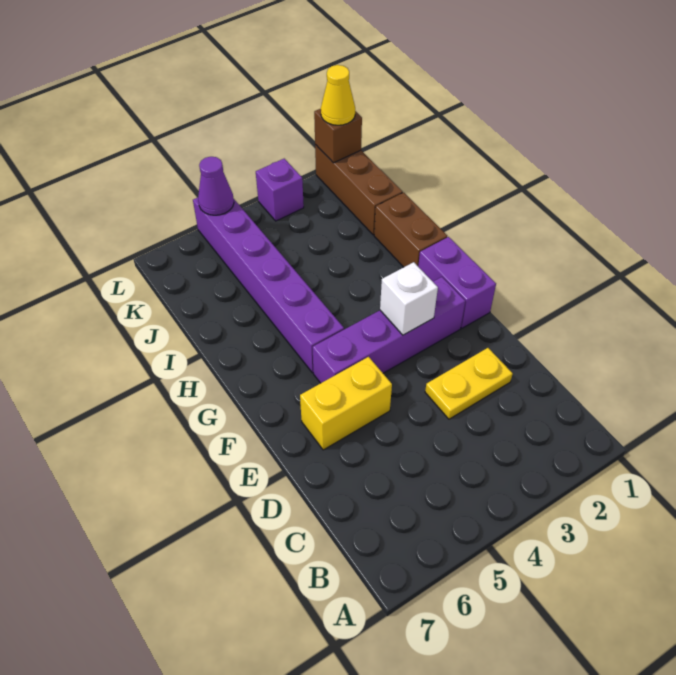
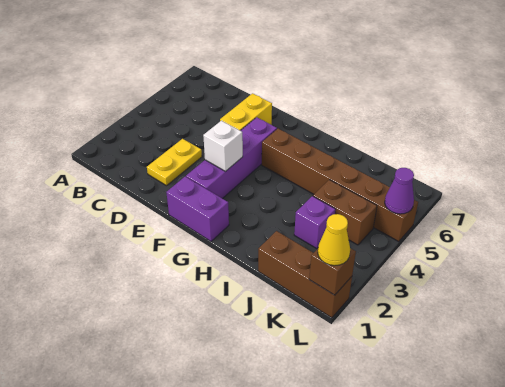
purple 1x6 brick [193,198,344,373] -> brown 1x6 brick [262,129,418,242]
brown 1x2 brick [374,193,447,267] -> brown 1x2 brick moved to [313,180,377,245]
purple 1x1 brick [256,159,304,221] -> purple 1x1 brick moved to [294,196,336,249]

